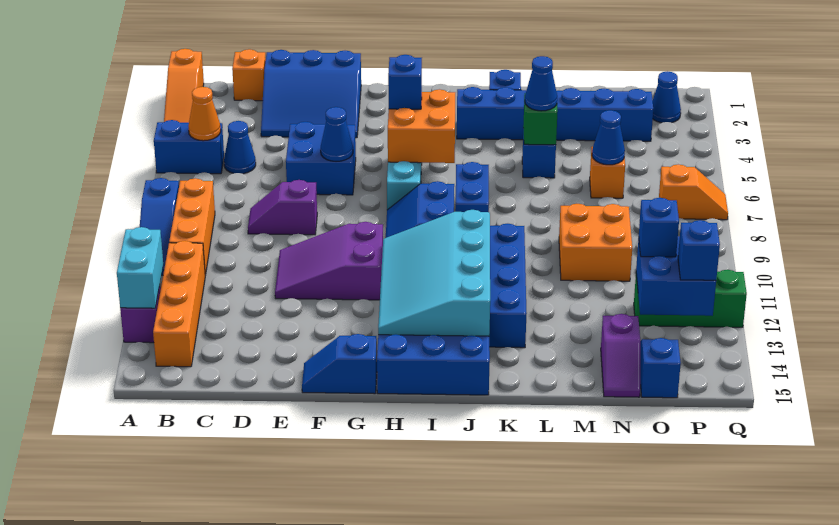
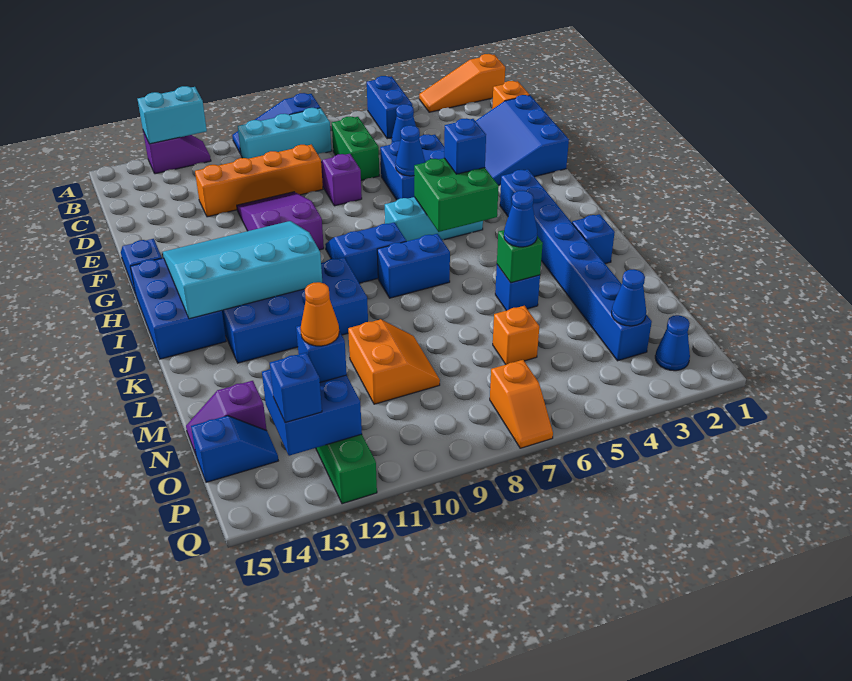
orange 1x1 cone [188,87,221,141] -> orange 1x1 cone moved to [300,282,339,346]
orange 1x3 brick [169,178,215,275] -> cyan 1x3 brick [238,108,332,159]
orange 1x4 brick [153,241,205,367] -> orange 1x4 brick moved to [195,145,323,217]
none -> green 1x2 brick [332,116,379,180]
orange 2x2 brick [388,89,455,163] -> green 2x2 brick [414,158,499,232]
blue 1x6 brick [457,87,653,141] -> blue 1x8 brick [500,169,652,361]
orange 2x2 brick [559,204,632,281] -> orange 2x2 slope [348,319,440,404]
blue 1x1 cone [592,110,625,165] -> blue 1x1 cone moved to [612,269,646,326]

